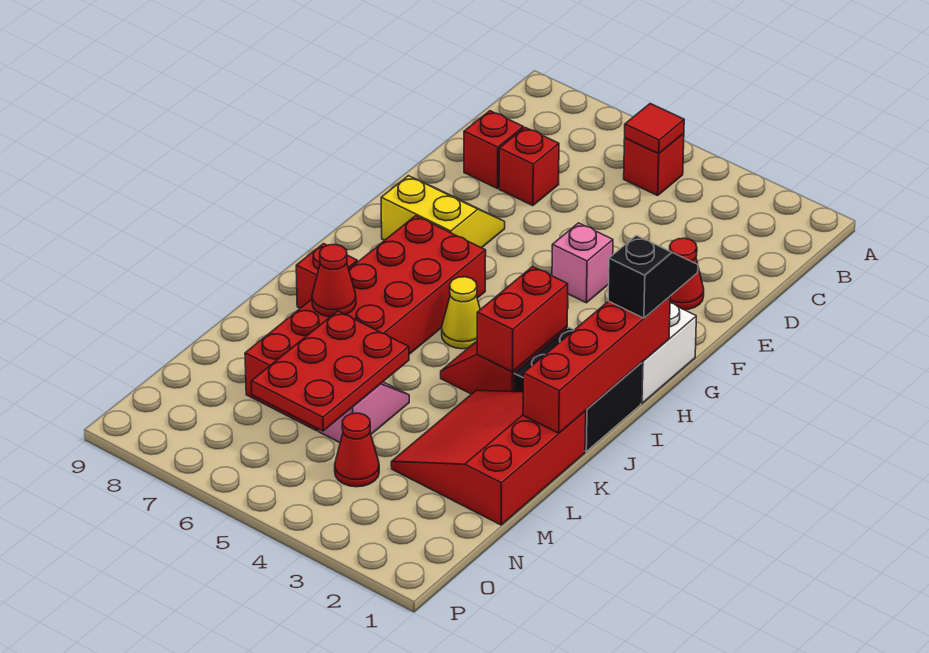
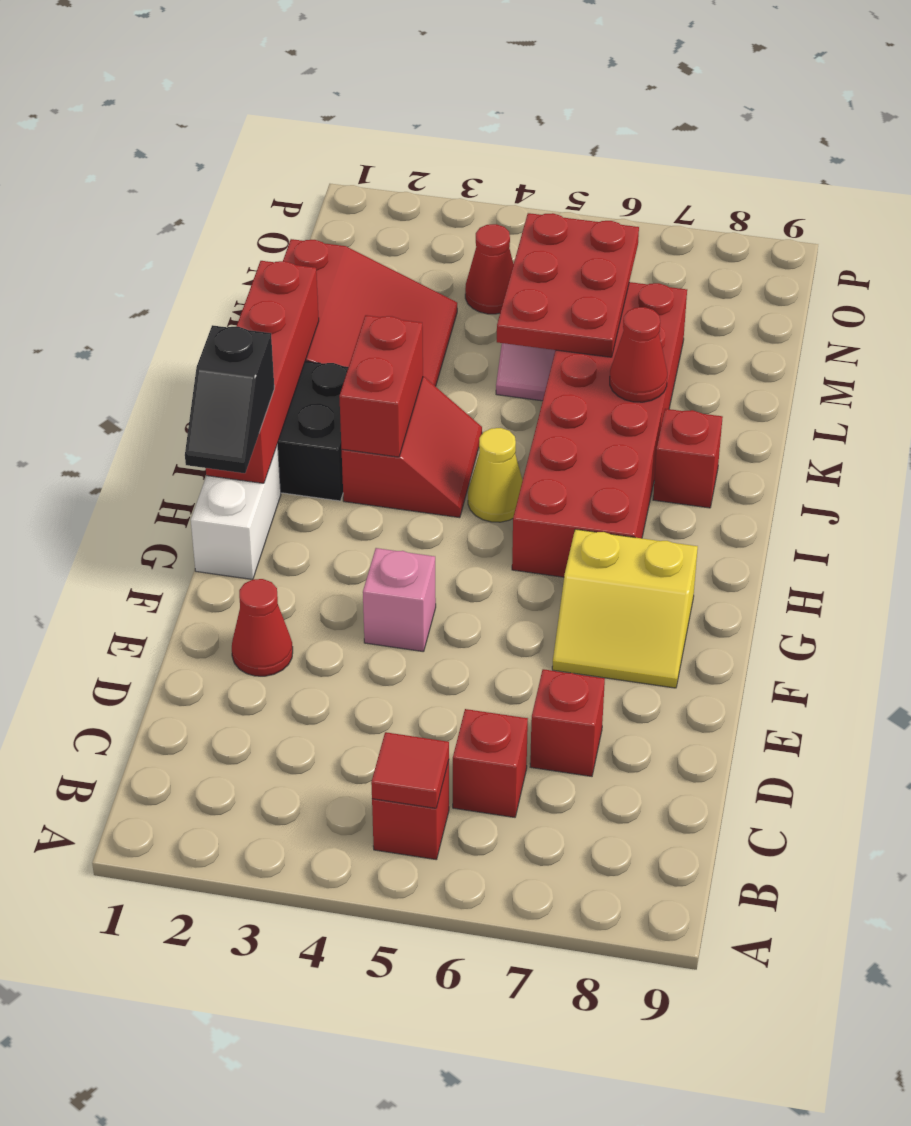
red 1x1 brick [464,111,523,189] -> red 1x1 brick moved to [453,709,528,817]

